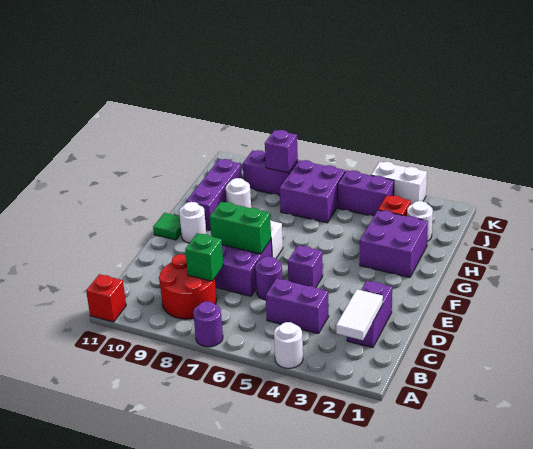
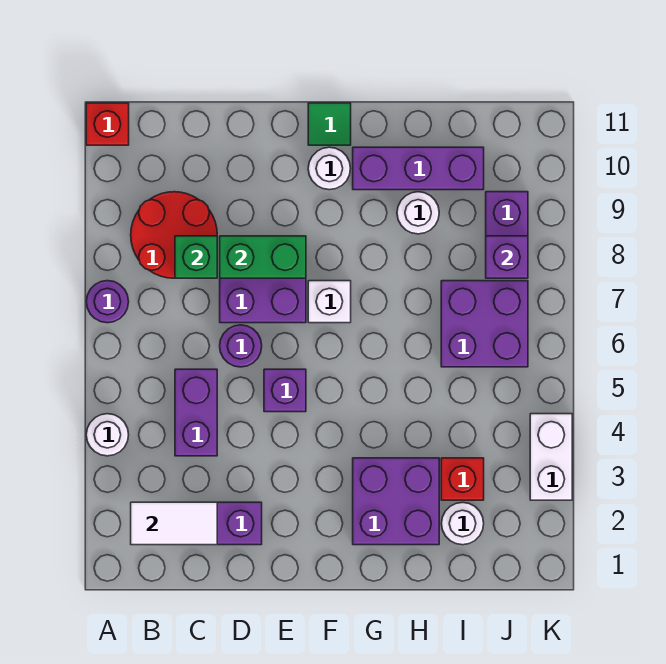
green 1x2 brick [210,202,271,254] -> green 1x2 brick turned to [220,236,306,278]
purple 1x2 brick [338,170,394,216] -> none

